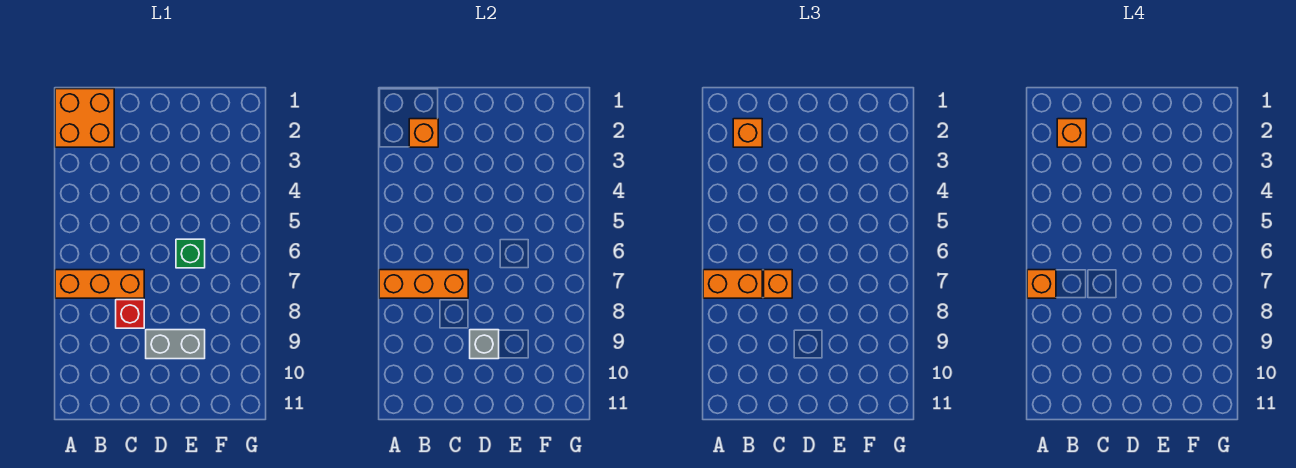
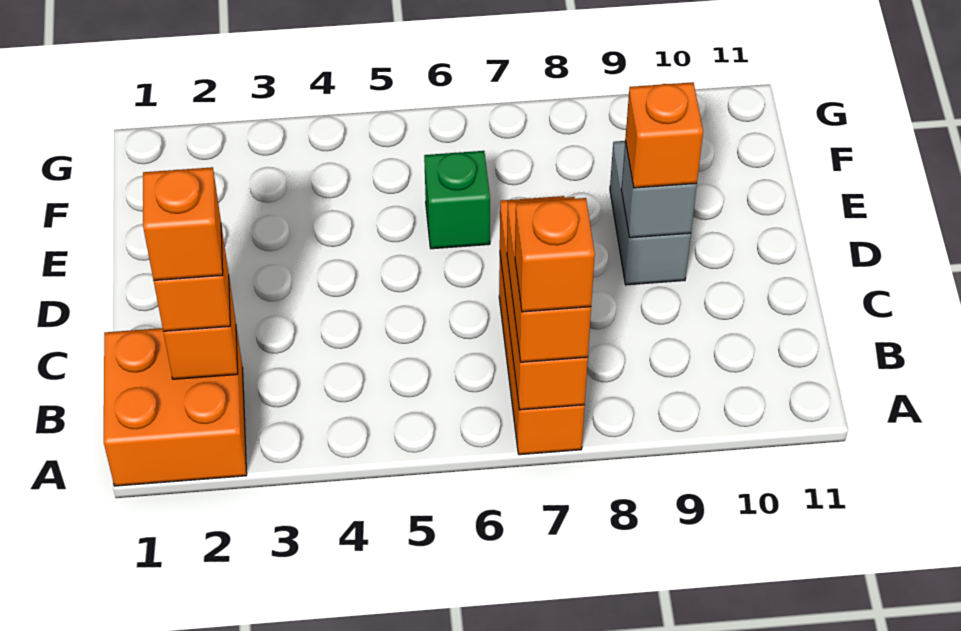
orange 1x1 brick [764,270,792,298] -> orange 1x1 brick moved to [625,82,703,188]
red 1x1 brick [116,300,144,328] -> none

